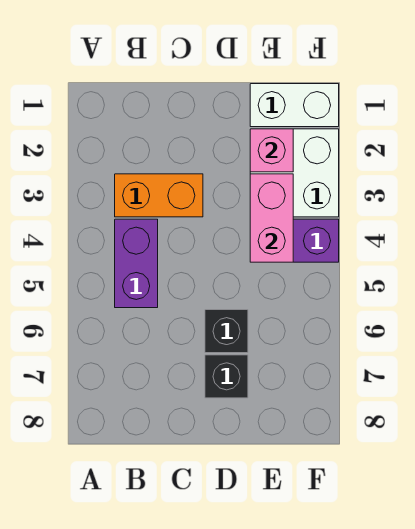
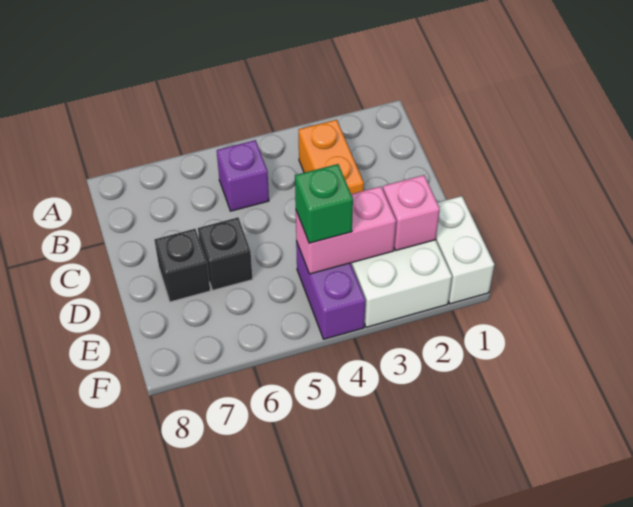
purple 1x2 brick [115,219,158,308] -> purple 1x1 brick [217,140,269,211]
none -> green 1x1 brick [295,164,353,243]

